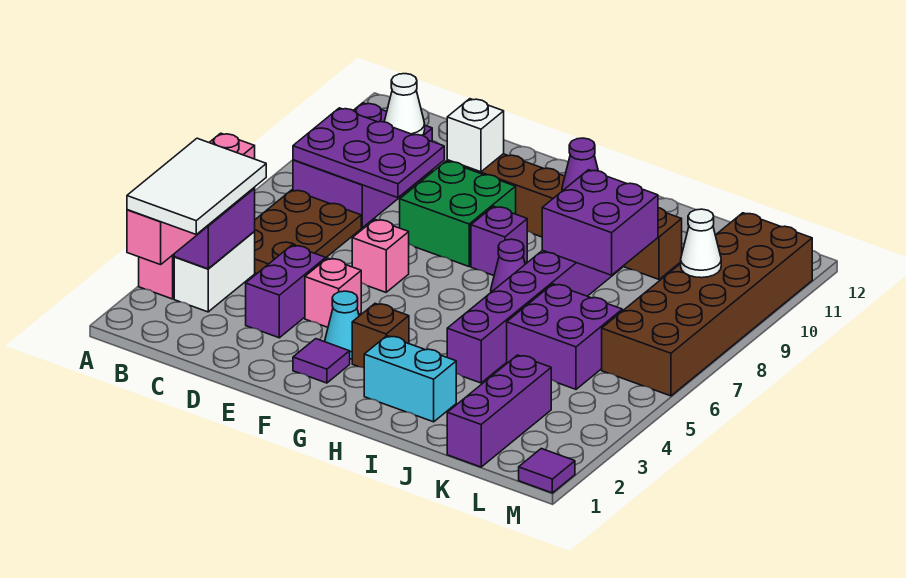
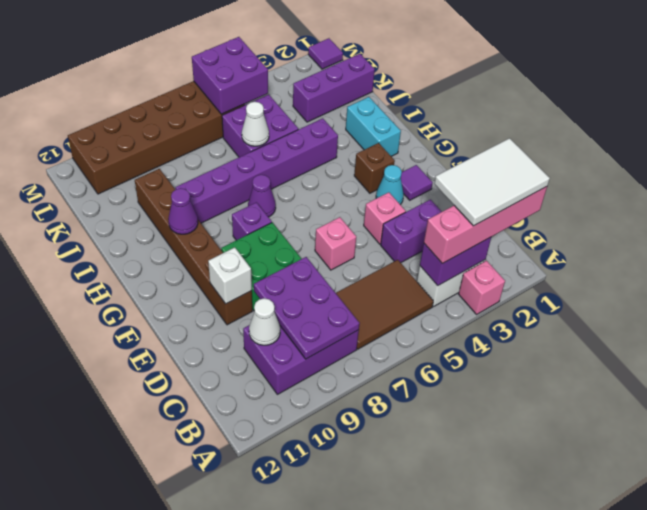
brown 2x3 plate [254,190,361,274] -> brown 2x3 tile [336,260,433,349]
purple 2x2 brick [542,170,658,275] -> purple 2x2 brick moved to [192,37,268,114]
white 1x1 cone [681,209,721,278] -> white 1x1 cone moved to [242,102,269,146]

